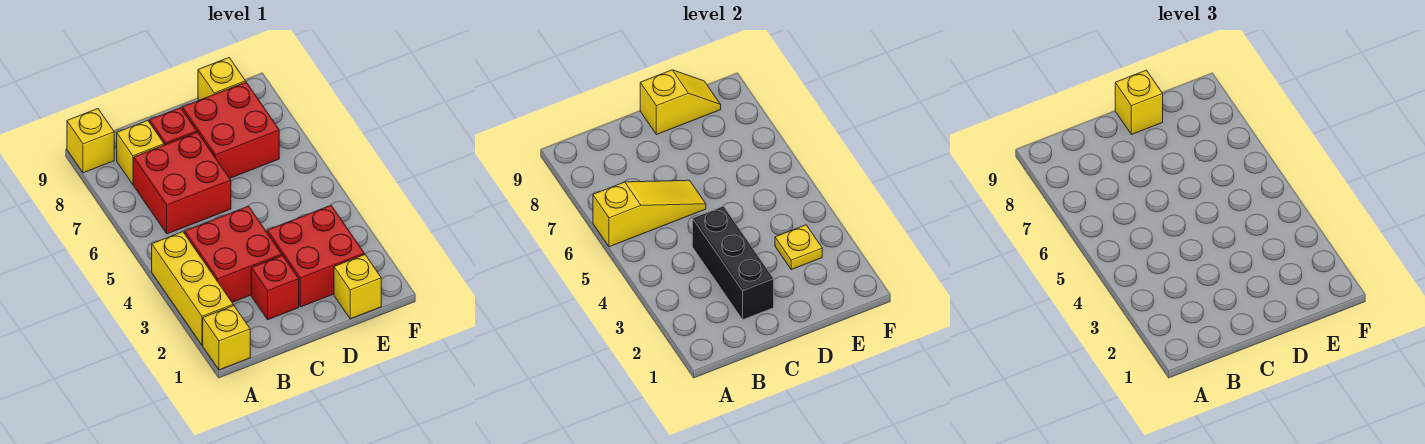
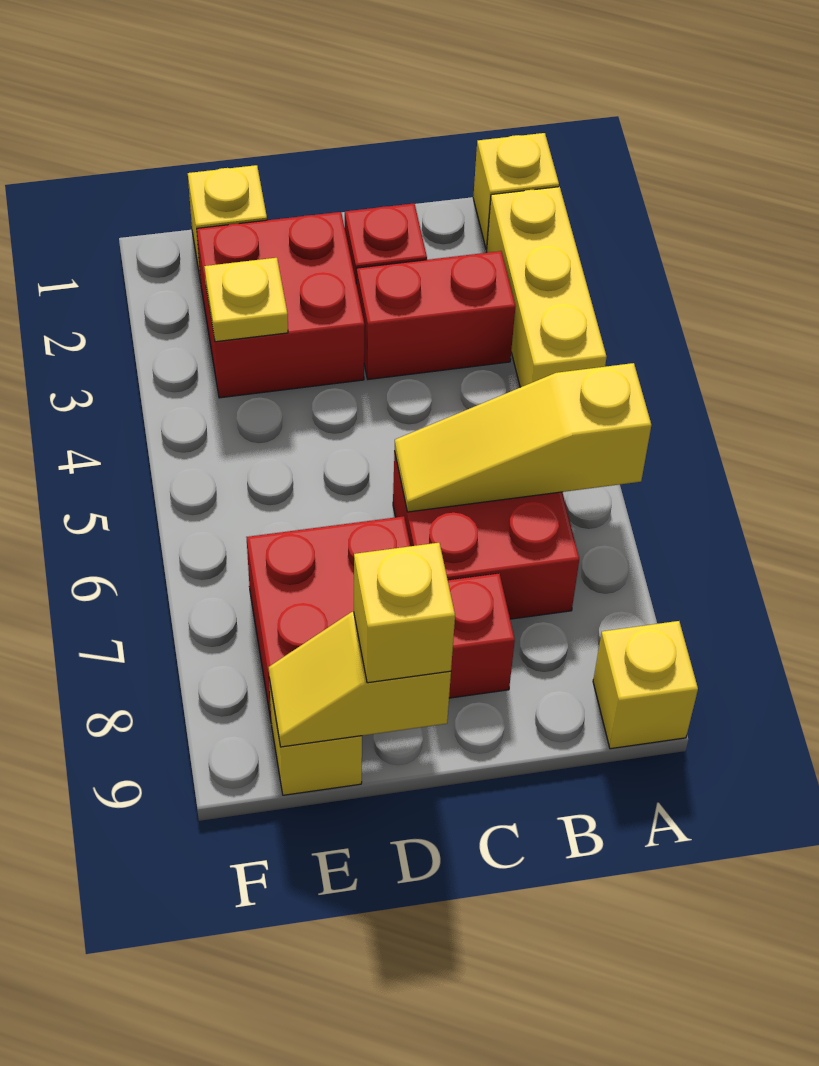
red 2x2 brick [185,206,282,302] -> red 1x2 brick [356,251,516,379]
yellow 1x1 brick [117,120,164,185] -> none
black 1x3 brick [692,206,774,320] -> none

